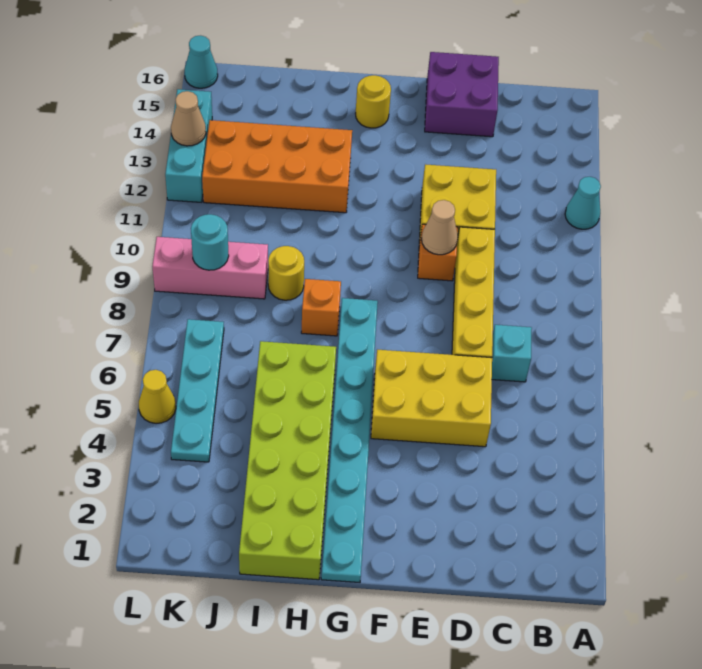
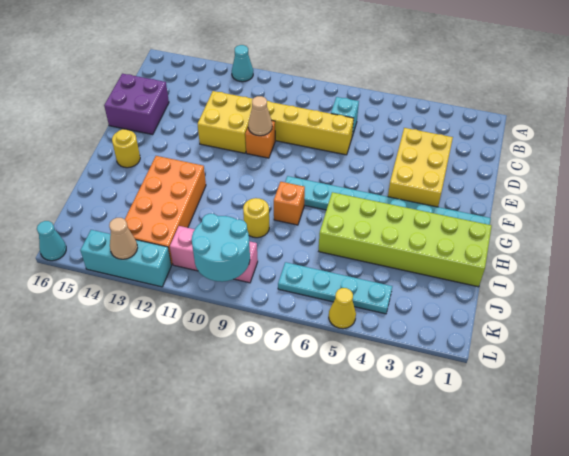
yellow 2x3 brick [371,350,492,447] -> yellow 2x3 brick moved to [388,128,453,207]
pink 1x3 brick [152,237,268,299] -> pink 1x3 brick turned to [170,226,258,283]
cyan 1x1 round brick [191,214,229,270] -> cyan 2x2 round brick [192,214,250,282]

